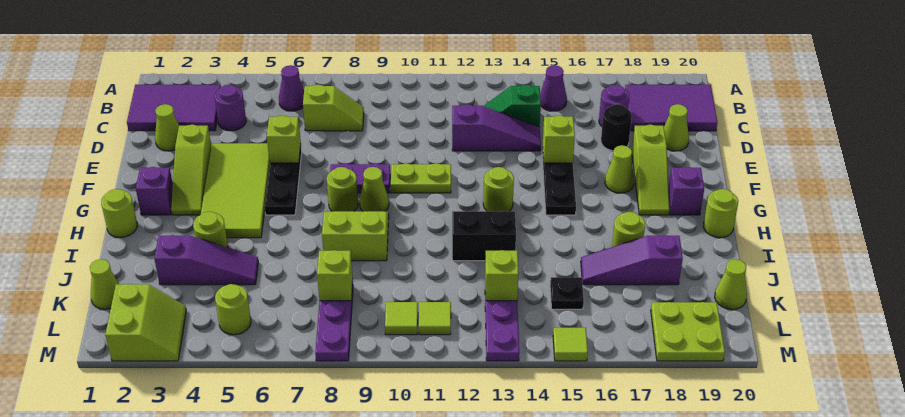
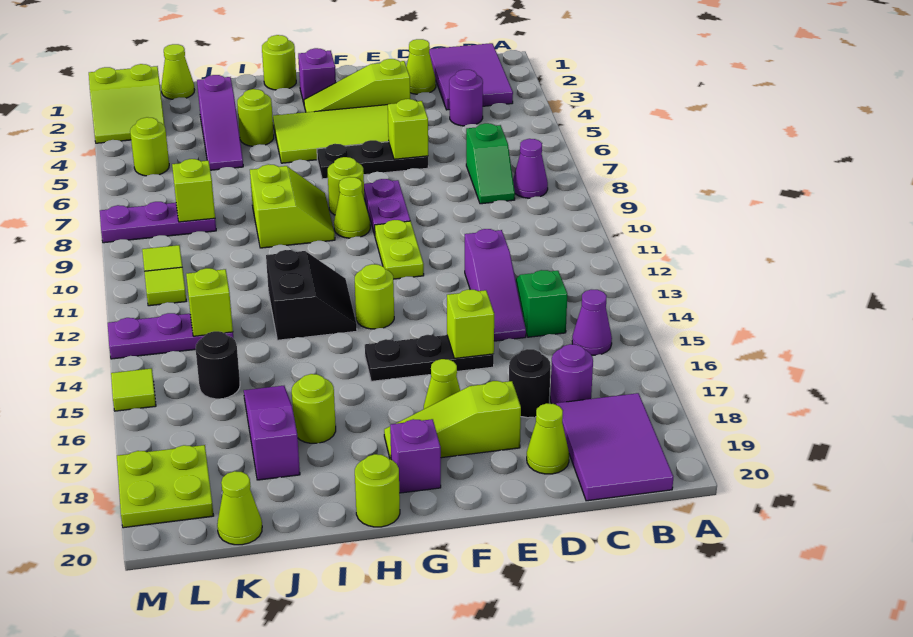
purple 1x1 cone [279,65,304,111] -> purple 1x1 cone moved to [513,139,548,198]
lime 1x2 slope [303,85,364,131] -> green 1x2 slope [466,123,515,204]
black 1x1 plate [550,277,584,309] -> black 1x1 round brick [196,331,240,399]

